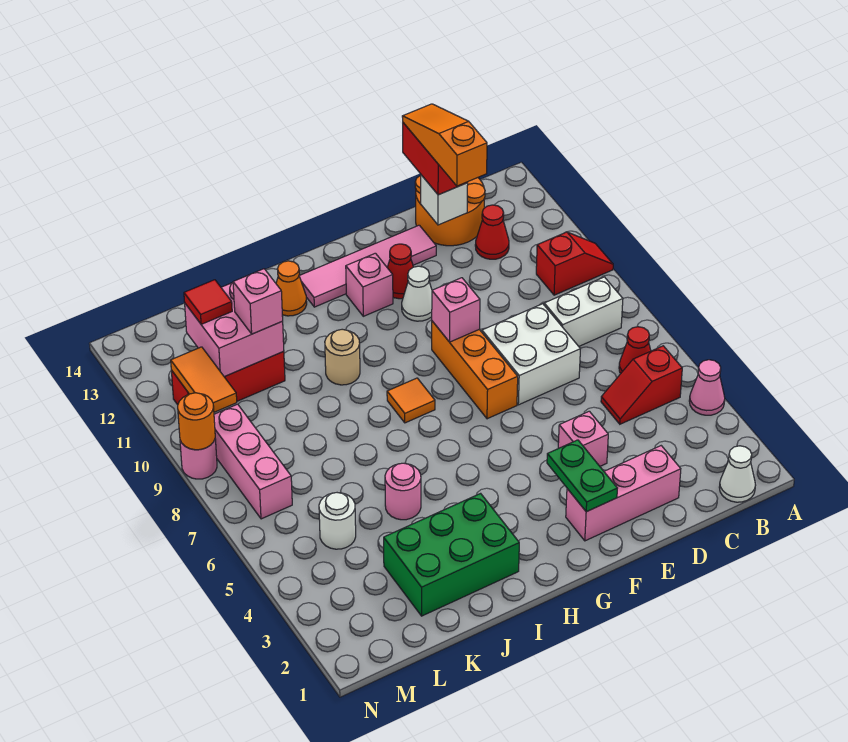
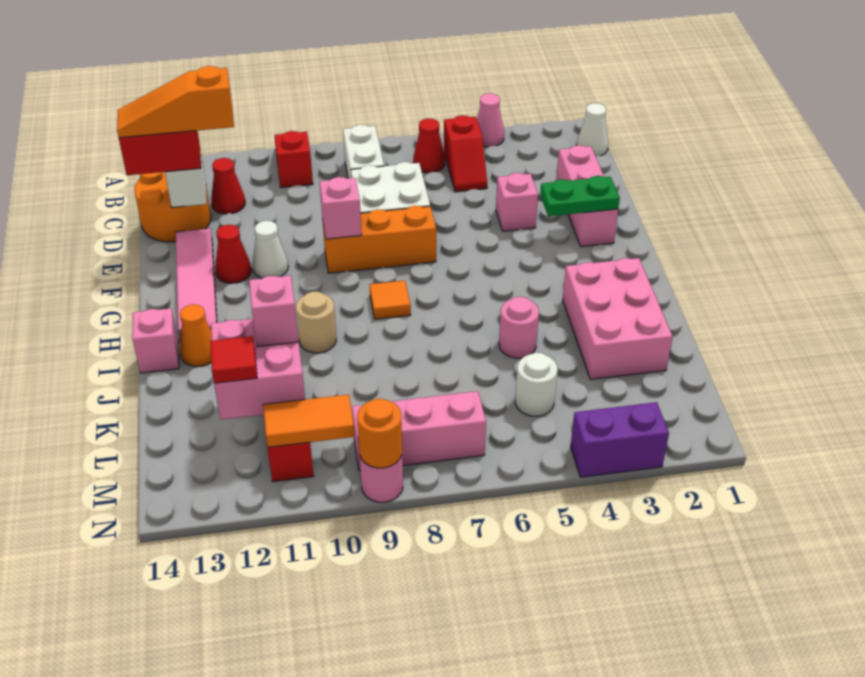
pink 1x1 brick [346,253,393,316] -> pink 1x1 brick moved to [132,308,179,373]
green 2x3 brick [384,493,519,616] -> pink 2x3 brick [563,258,673,379]
none -> purple 1x2 brick [571,402,669,477]

